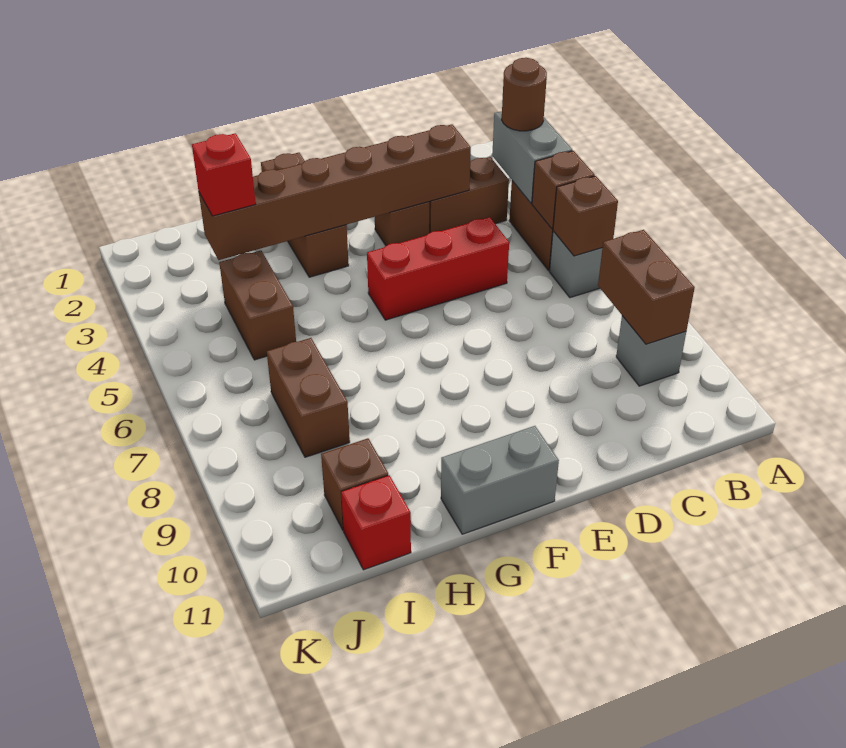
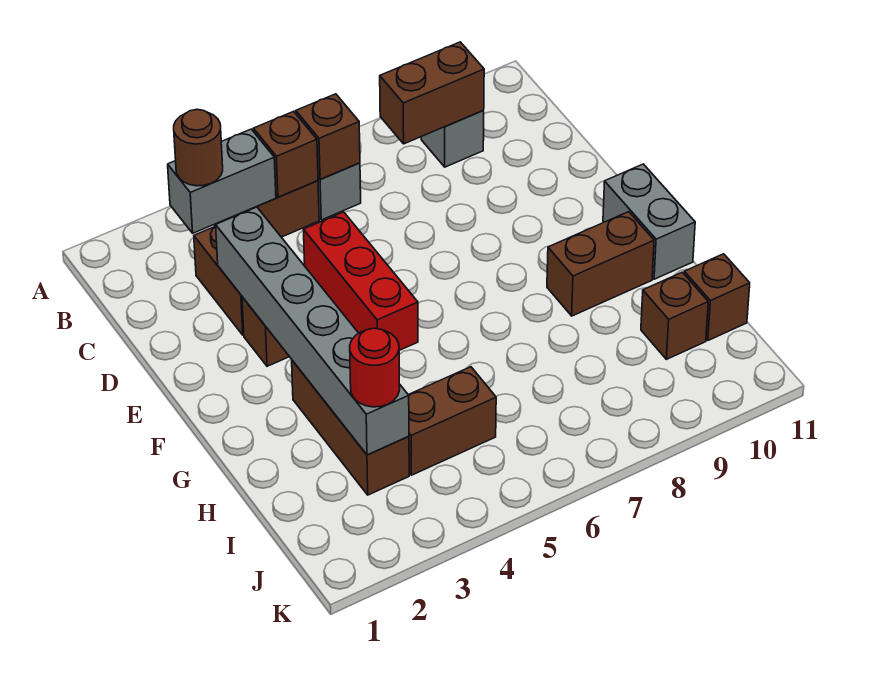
brown 1x6 brick [199,124,471,260] -> grey 1x6 brick [216,207,409,455]
brown 1x3 brick [261,153,349,277] -> brown 1x3 brick turned to [292,360,409,495]
red 1x1 brick [192,133,256,216] -> red 1x1 round brick [350,328,400,407]
brown 1x2 brick [267,338,350,457] -> brown 1x2 brick moved to [547,212,654,316]
red 1x1 brick [341,475,411,570] -> brown 1x1 brick [684,254,750,340]

